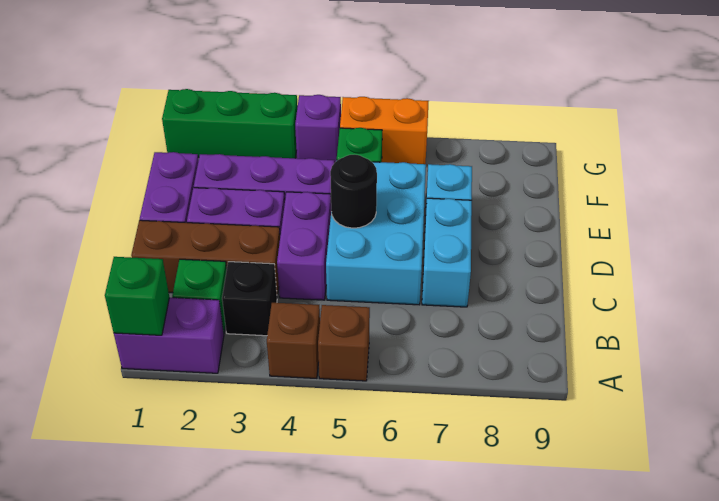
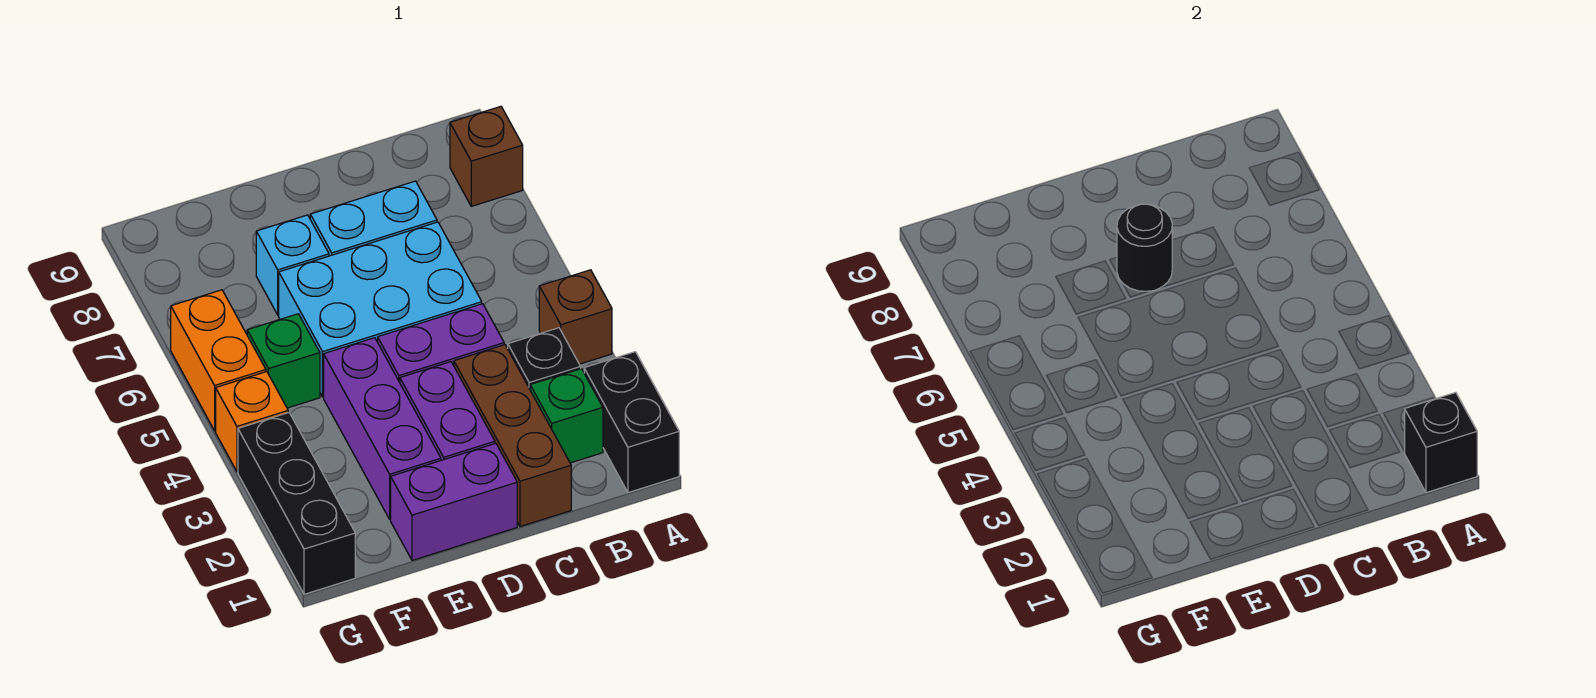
purple 1x2 brick [114,298,224,373] -> black 1x2 brick [584,352,679,493]
green 1x1 brick [105,257,169,335] -> black 1x1 brick [1404,393,1477,493]
brown 1x1 brick [318,305,370,381] -> brown 1x1 brick moved to [450,106,523,206]
black 1x1 round brick [330,155,377,228] -> black 1x1 round brick moved to [1117,204,1172,291]
green 1x3 brick [162,89,298,158] -> black 1x3 brick [238,413,355,594]
purple 1x1 brick [295,95,341,163] -> orange 1x1 brick [216,372,288,472]

